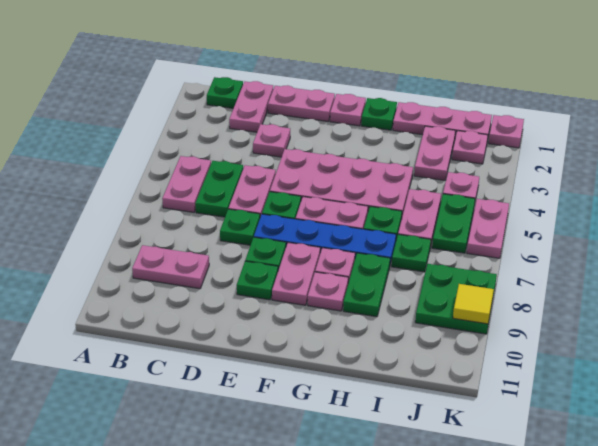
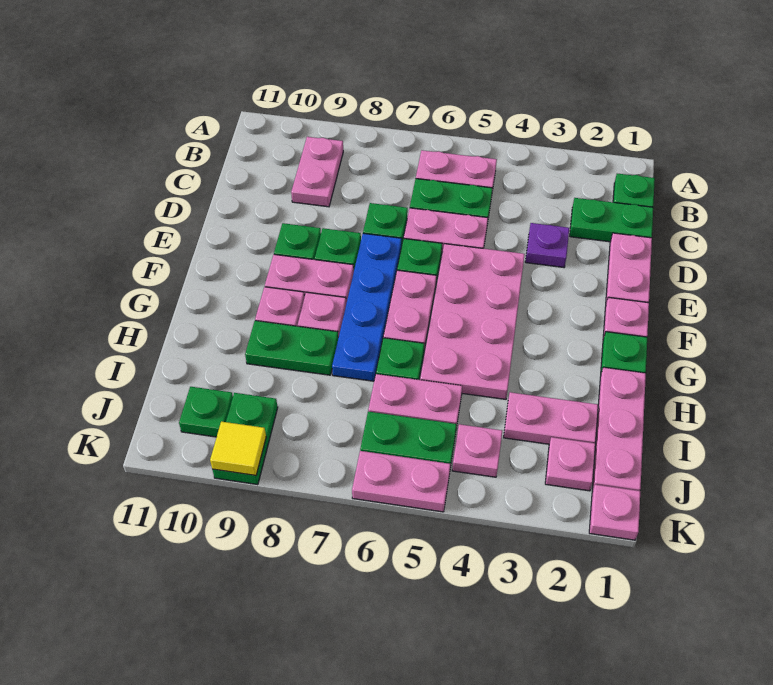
pink 1x2 plate [229,81,273,132] -> green 1x2 plate [570,198,653,242]
pink 1x1 plate [253,124,290,157] -> purple 1x1 plate [525,223,569,267]
green 1x1 plate [392,234,431,272] -> green 1x1 plate moved to [179,387,233,437]
green 2x2 plate [415,264,497,334] -> green 1x2 plate [212,393,278,485]

